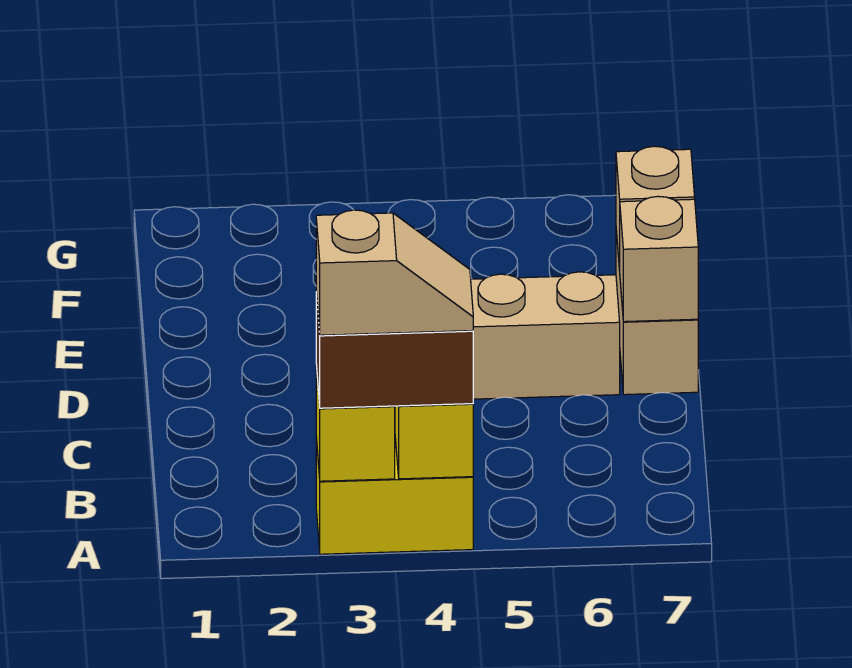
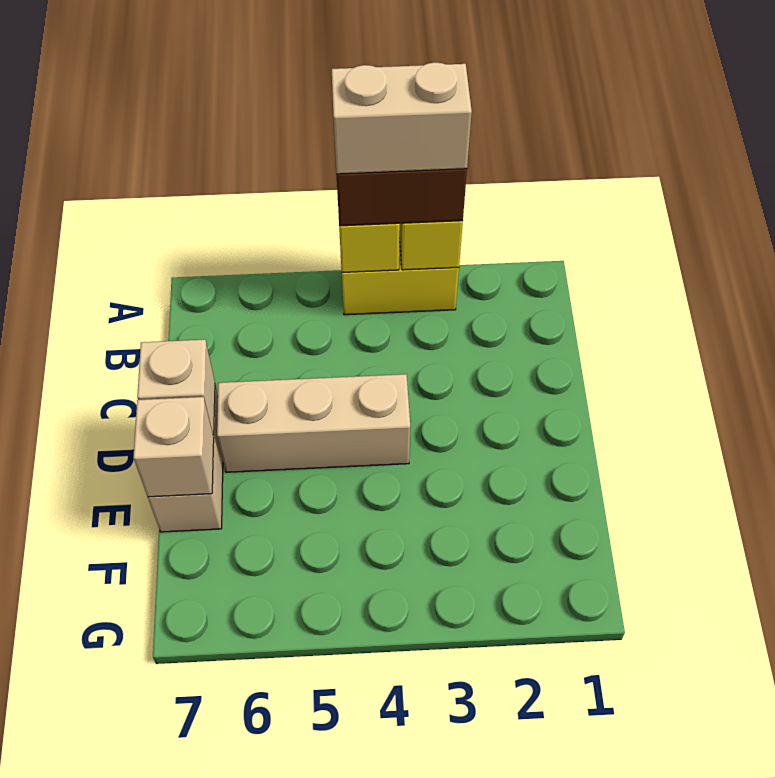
tan 1x2 slope [316,210,473,335] -> tan 1x2 brick [332,62,472,174]

